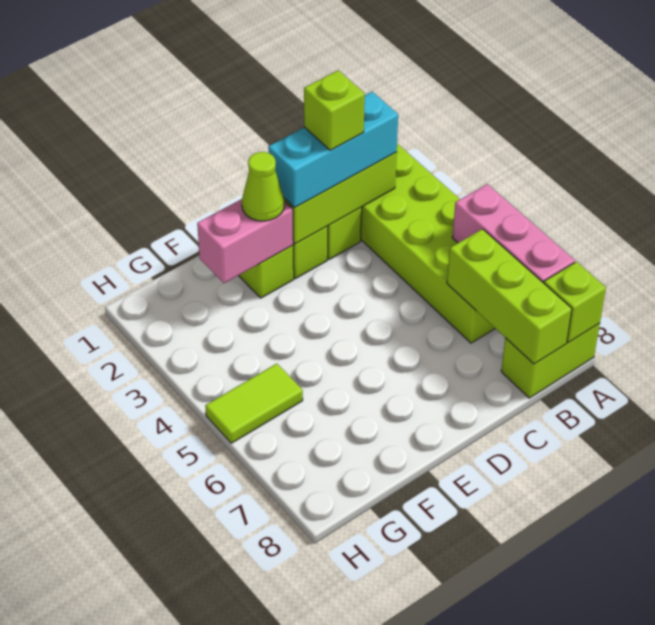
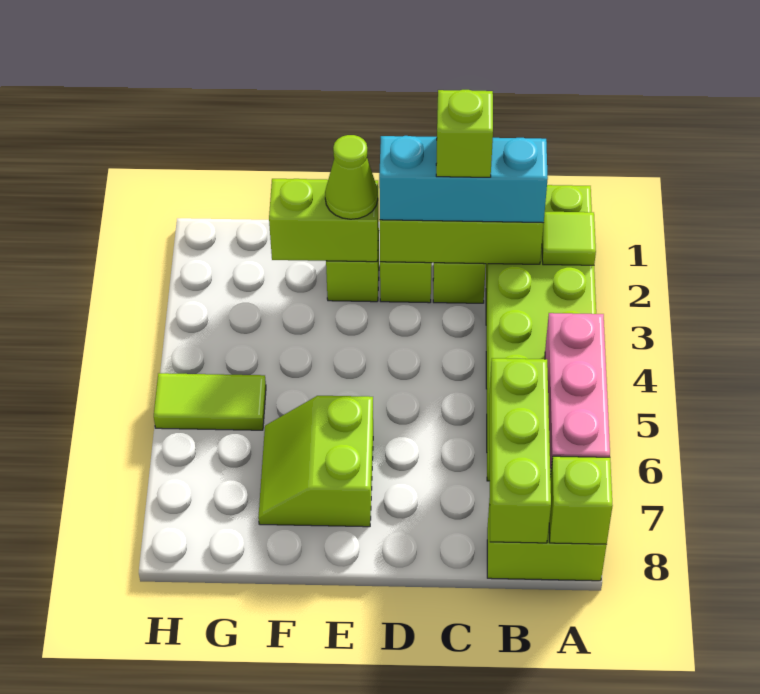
none -> lime 1x1 tile [542,212,596,265]
pink 1x2 brick [197,199,293,283] -> lime 1x2 brick [269,179,379,262]
none -> lime 2x2 slope [258,396,373,527]

